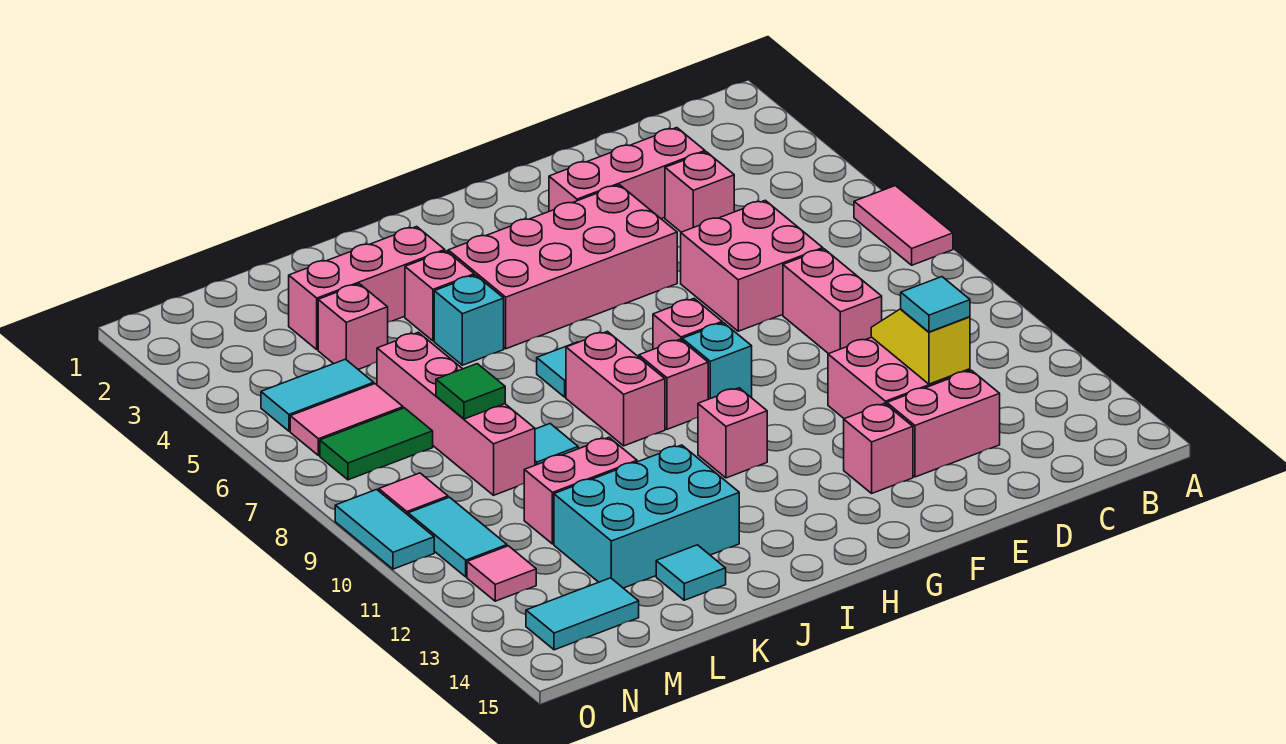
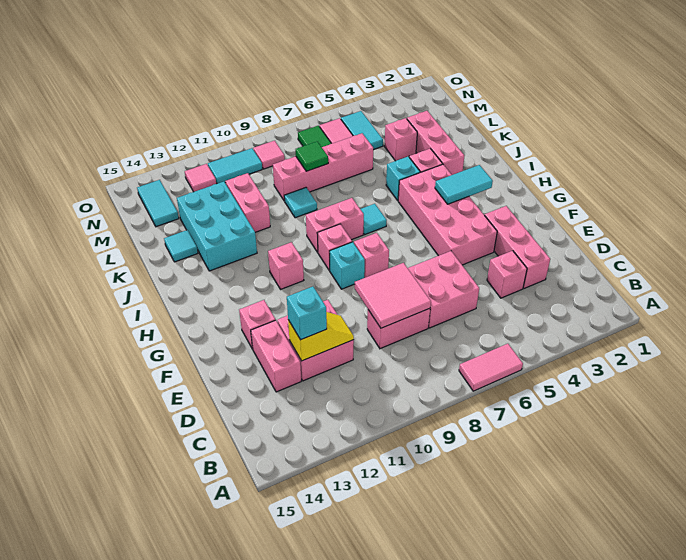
none -> pink 2x2 tile [355,263,431,328]
cyan 1x1 tile [901,277,970,332] -> cyan 1x1 brick [287,287,327,340]
cyan 1x2 tile [335,489,434,569] -> cyan 1x2 tile moved to [435,165,493,204]

